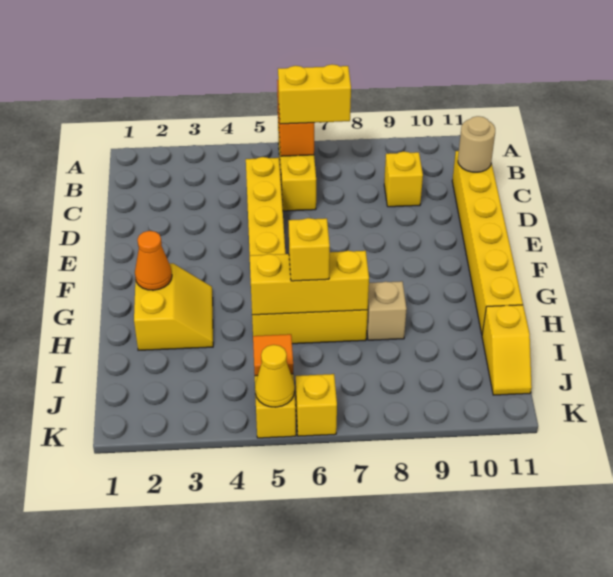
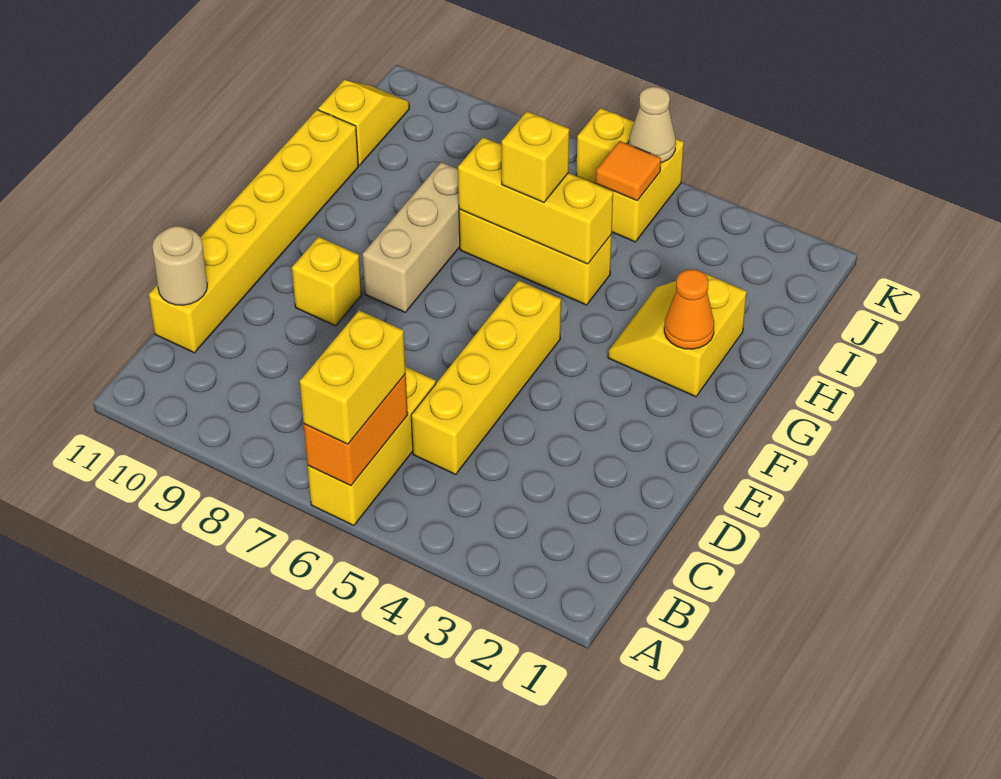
yellow 1x2 brick [278,64,351,124] -> yellow 1x2 brick turned to [300,310,406,444]
yellow 1x1 brick [384,152,423,207] -> yellow 1x1 brick moved to [292,237,362,326]
tan 1x1 brick [367,281,407,340] -> tan 1x3 brick [362,162,460,312]
yellow 1x1 cone [255,345,295,407] -> tan 1x1 cone [629,87,676,163]

